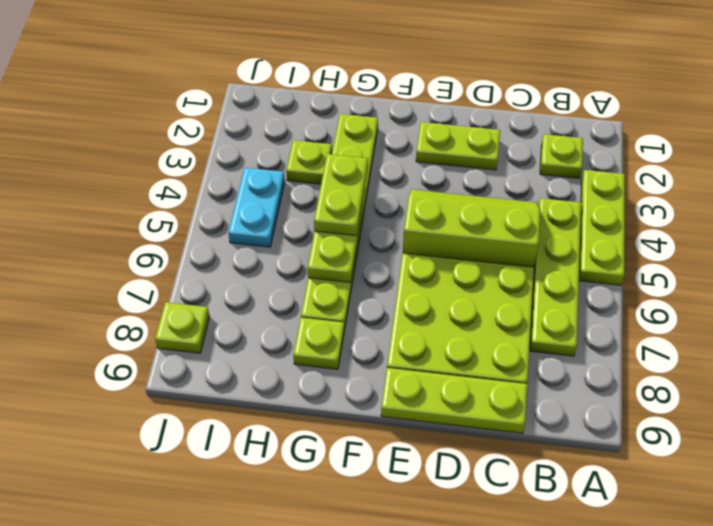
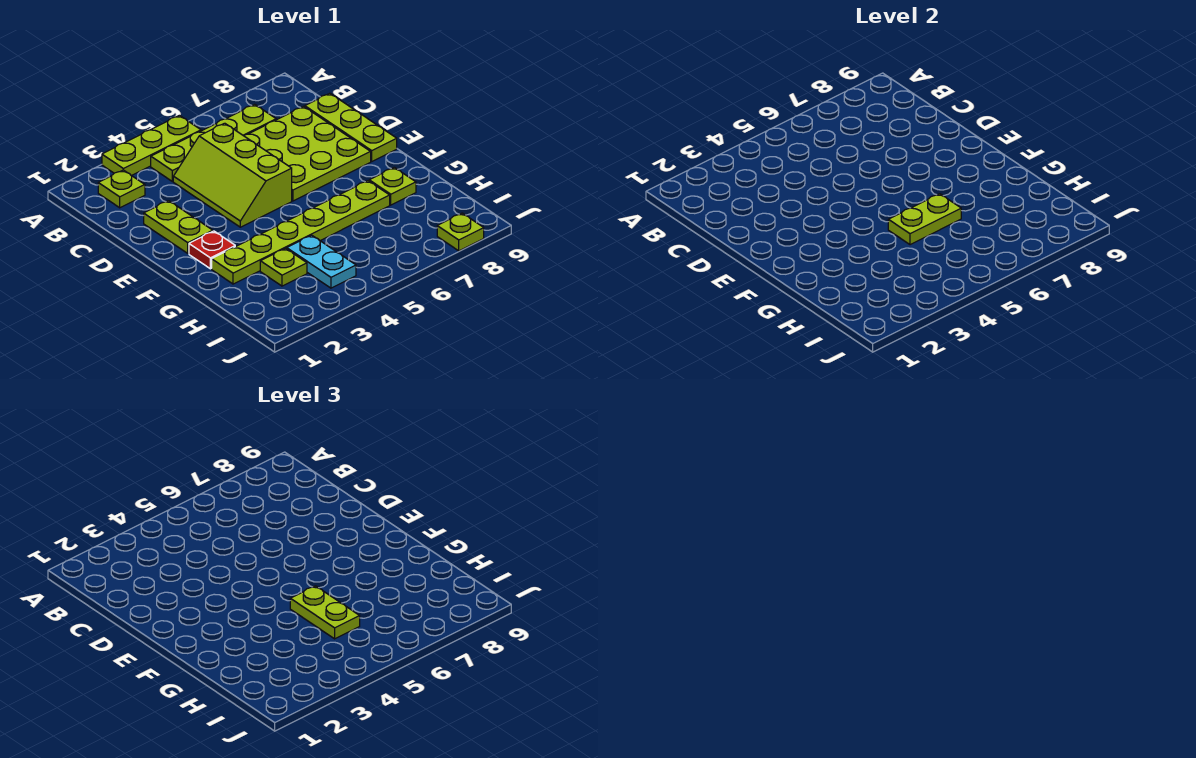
none -> red 1x1 plate [189,231,235,269]
lime 1x2 plate [314,154,368,236] -> lime 1x2 plate turned to [290,586,360,639]
cyan 1x2 plate [228,168,285,247] -> cyan 1x2 plate turned to [287,235,356,288]

